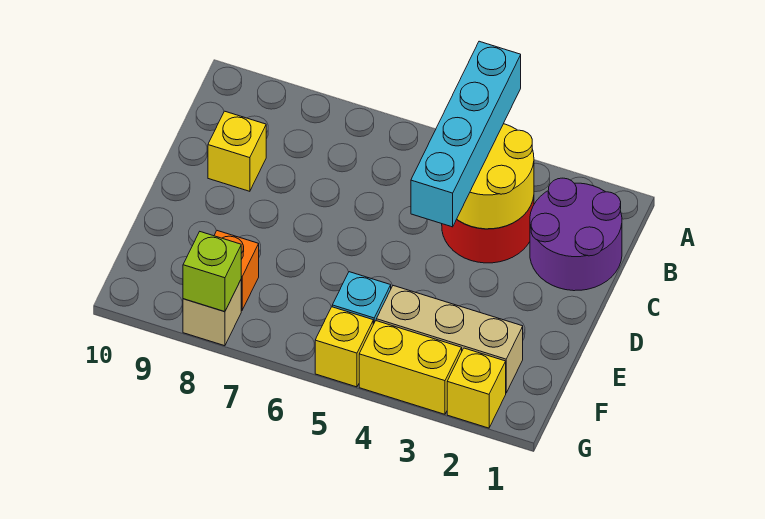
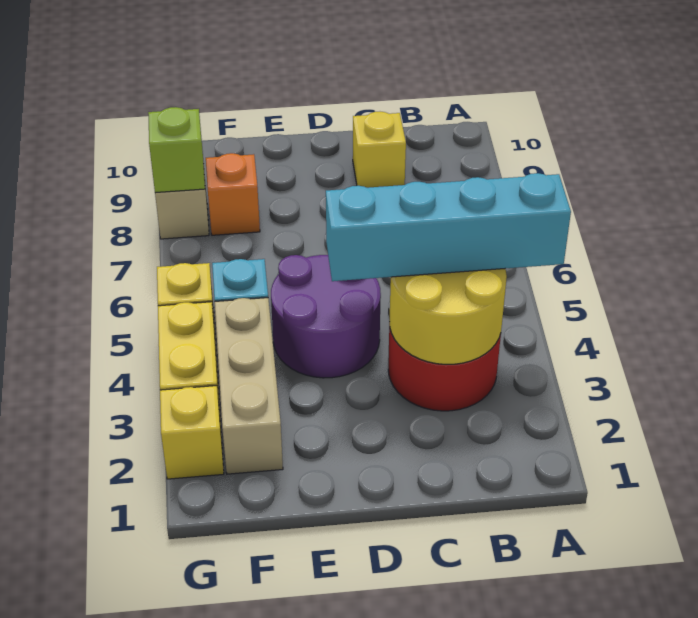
purple 2x2 round brick [530,178,622,291] -> purple 2x2 round brick moved to [271,255,381,378]

